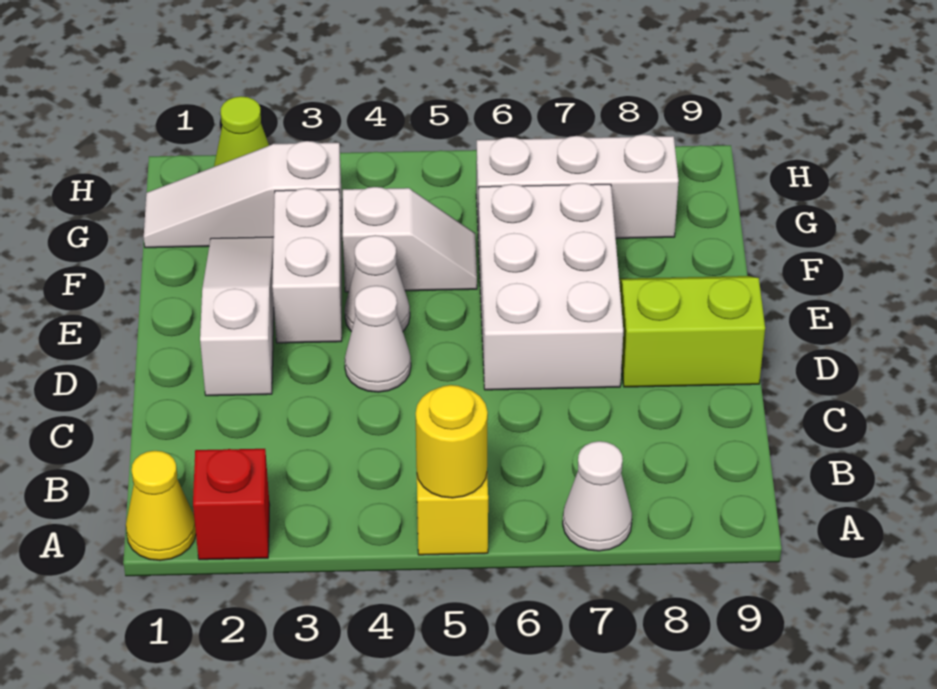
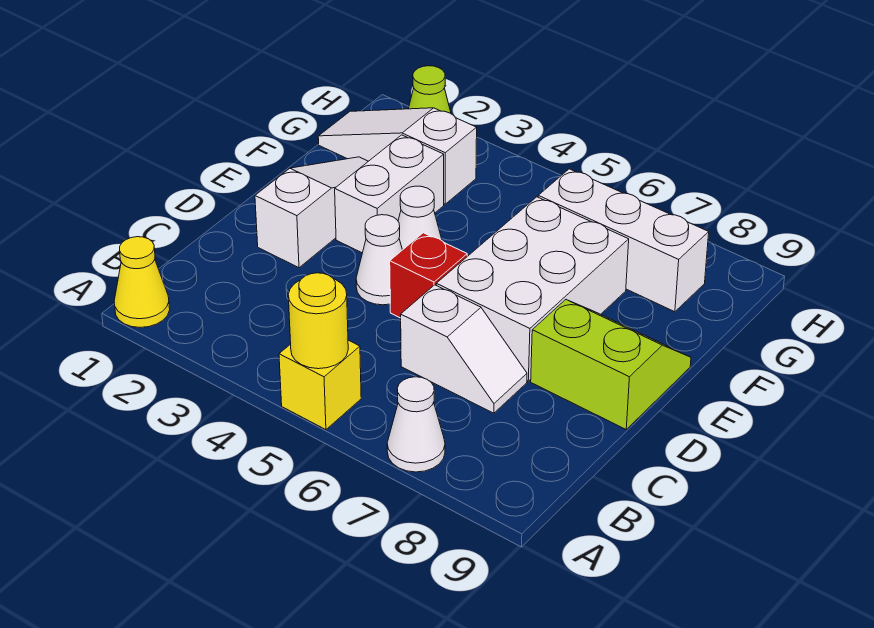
red 1x1 brick [193,449,270,560] -> red 1x1 brick moved to [390,233,467,318]
white 1x2 slope [343,187,477,292] -> white 1x2 slope moved to [401,285,527,413]

